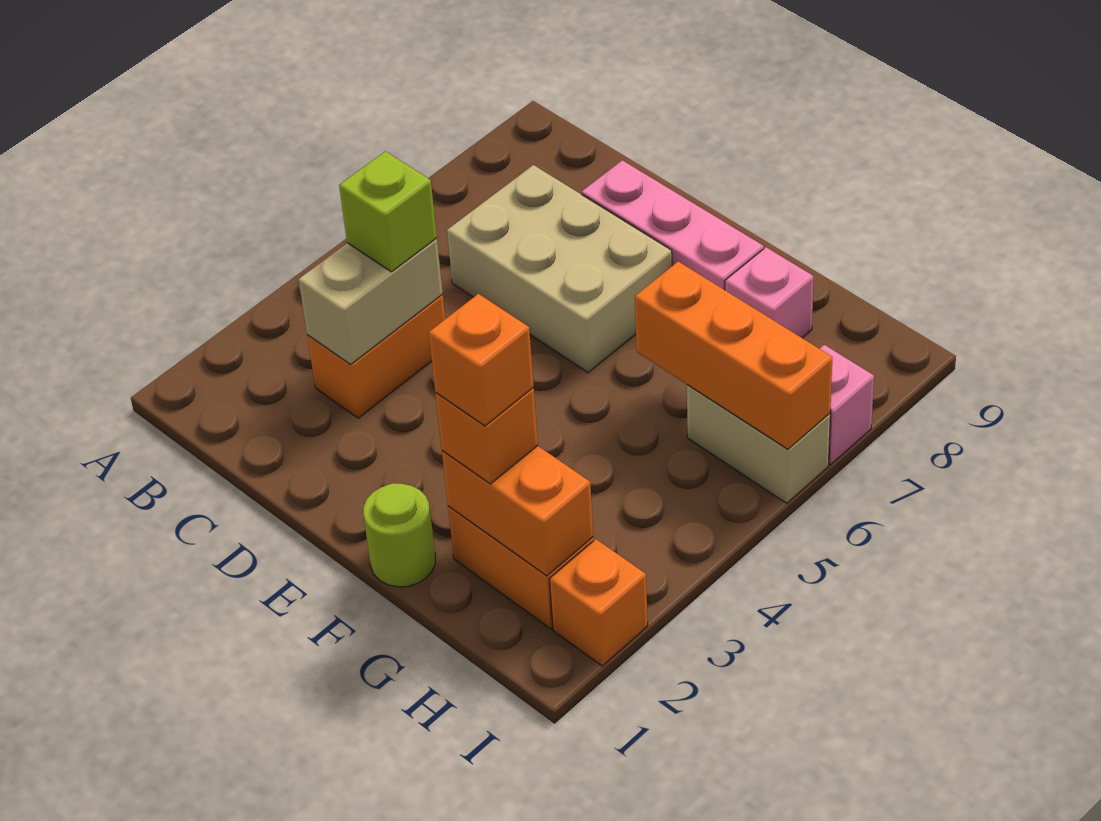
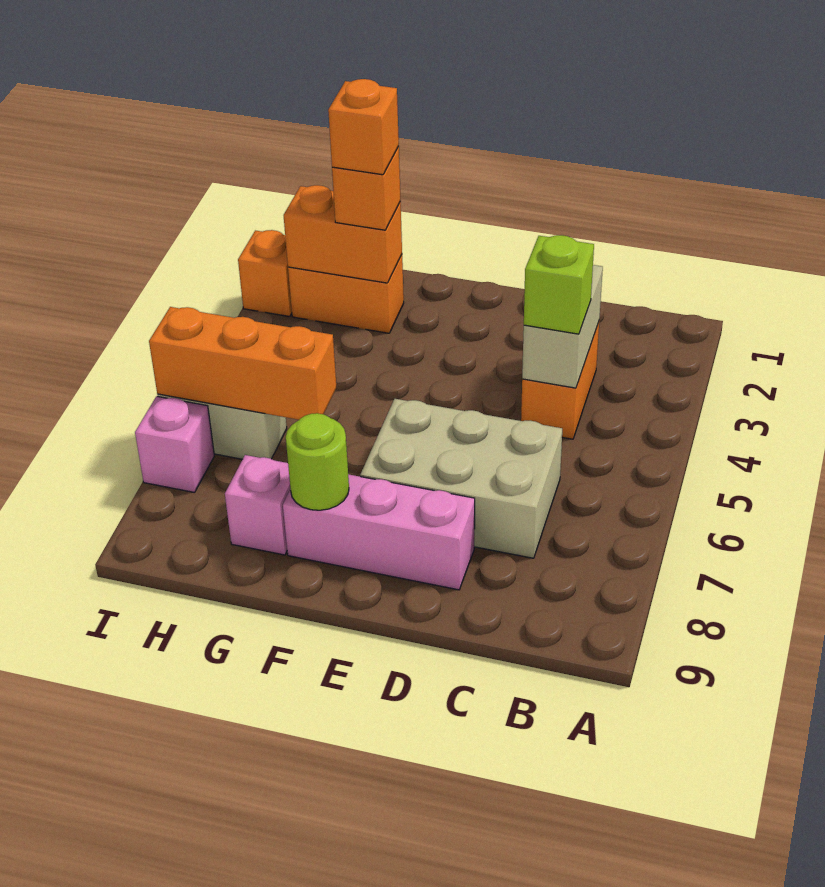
lime 1x1 round brick [363,483,435,587] -> lime 1x1 round brick moved to [286,413,349,510]

